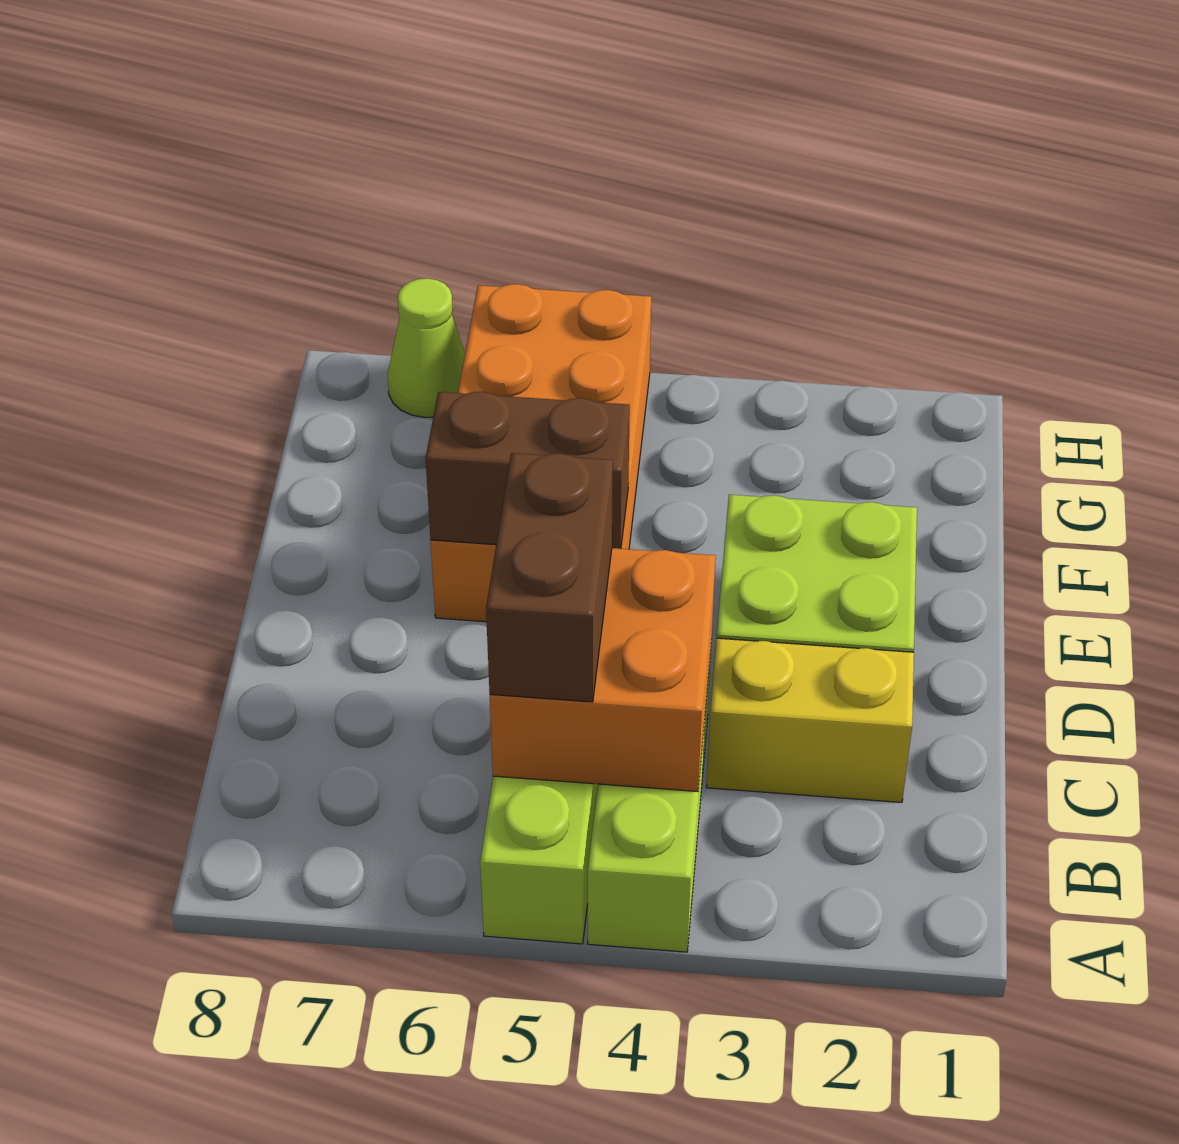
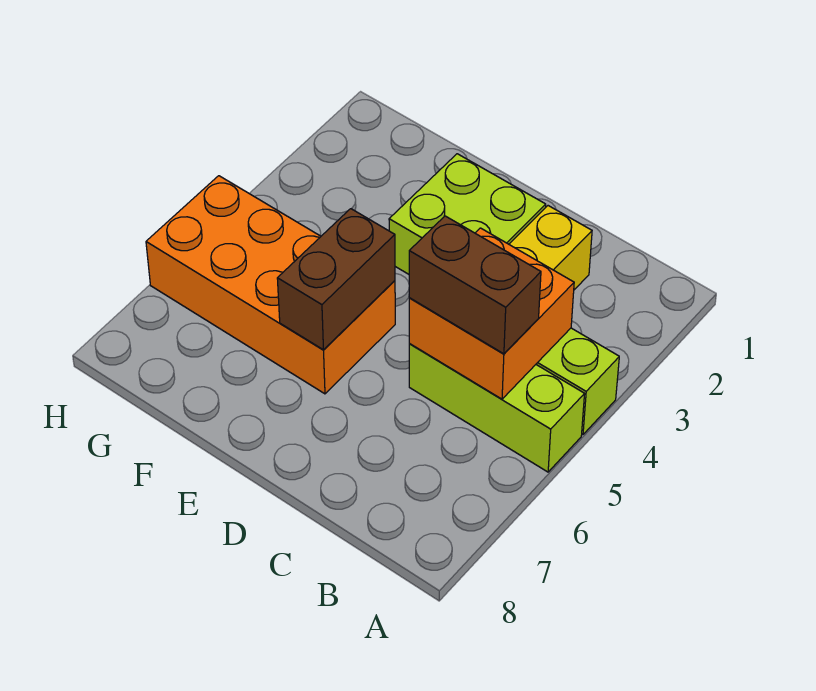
lime 1x1 cone [388,278,465,417] -> none

